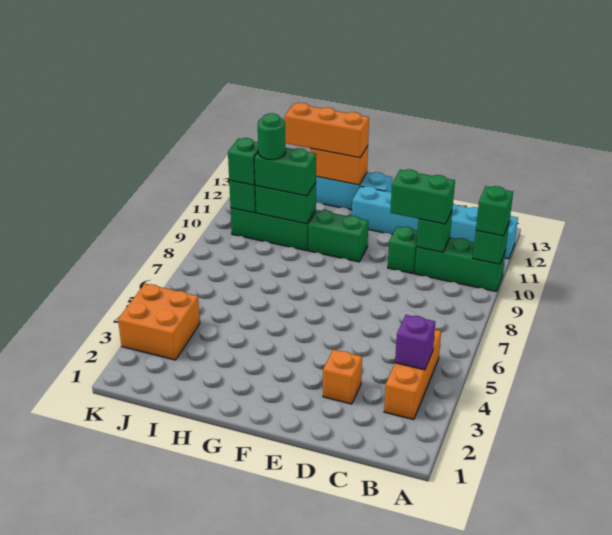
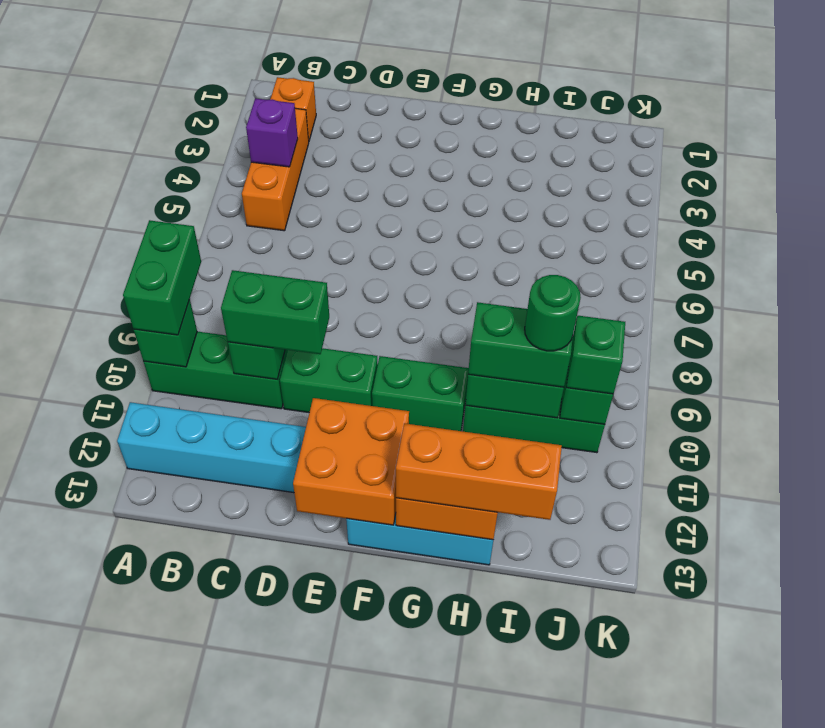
green 1x1 brick [476,186,513,236] -> green 1x2 brick [123,220,201,335]
orange 1x1 brick [323,350,362,404] -> orange 1x1 brick moved to [270,77,316,140]
green 1x1 brick [388,226,418,274] -> green 1x2 brick [280,348,378,413]
orange 2x2 brick [118,284,200,360] -> orange 2x2 brick moved to [293,398,409,525]

